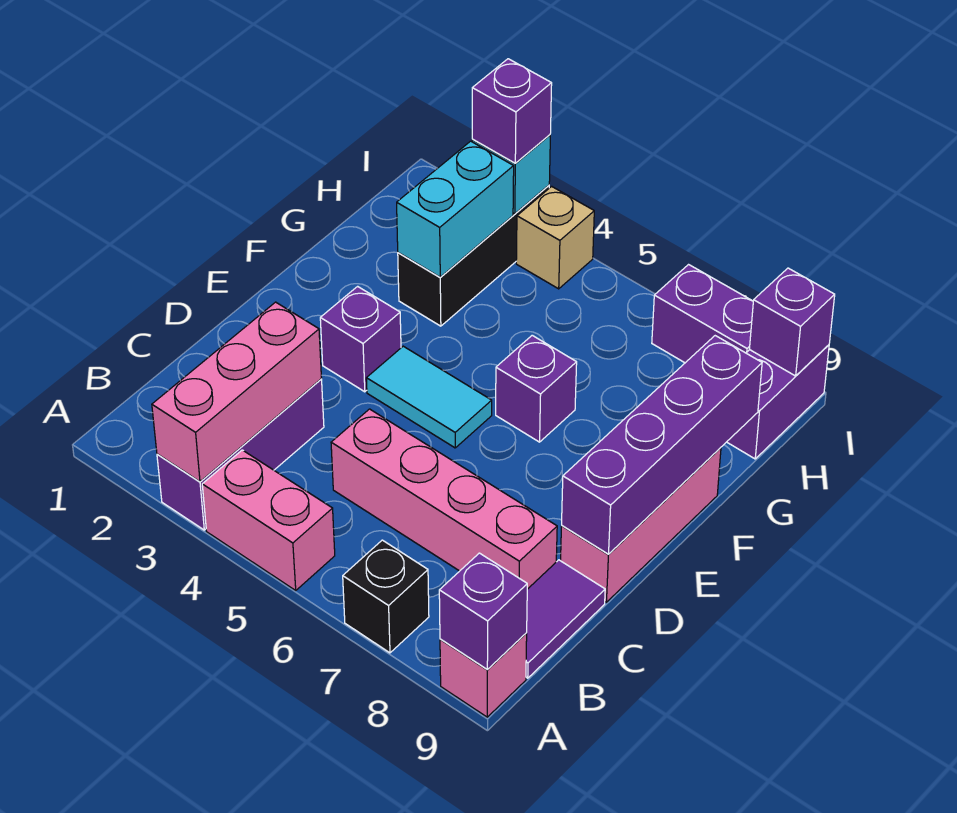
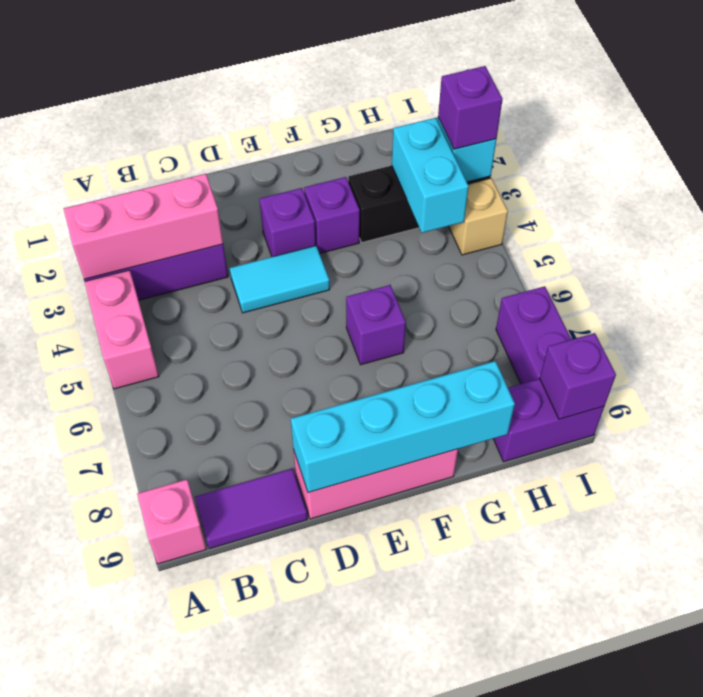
black 1x1 brick [343,540,429,653] -> none
purple 1x1 brick [439,553,527,669] -> purple 1x1 brick moved to [304,177,360,253]
pink 1x4 brick [331,409,557,589] -> none
purple 1x4 brick [562,336,762,554] -> cyan 1x4 brick [291,361,515,493]
cyan 1x2 tile [366,346,492,448] -> cyan 1x2 tile turned to [230,246,330,313]
cyan 1x2 brick [397,141,514,277] -> cyan 1x2 brick turned to [392,118,469,233]

